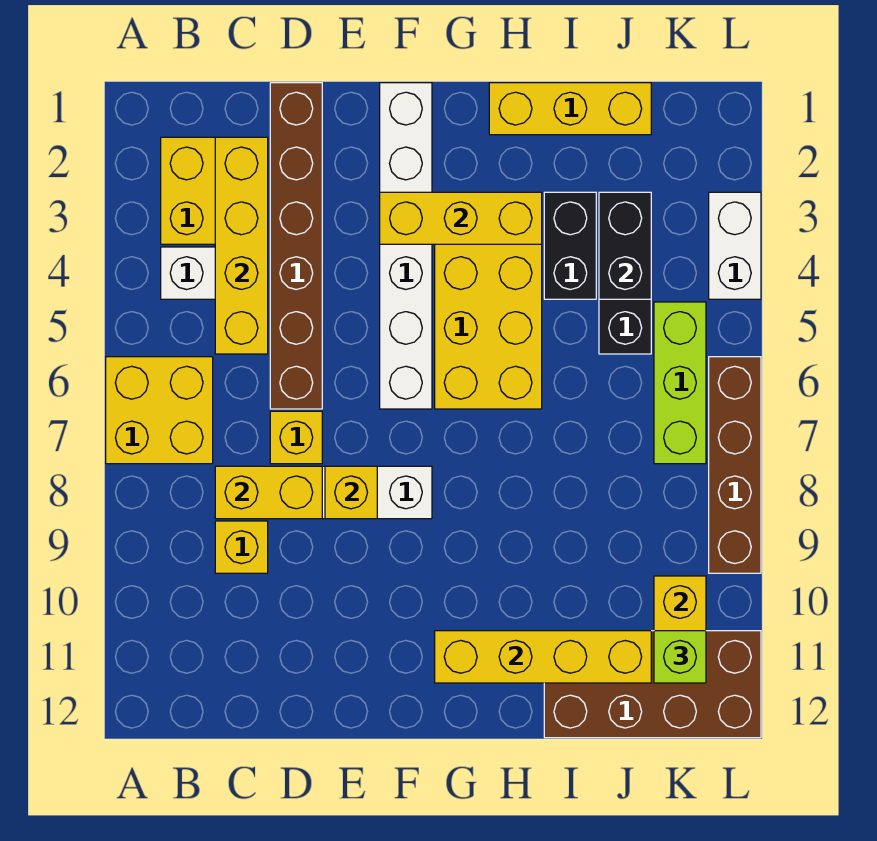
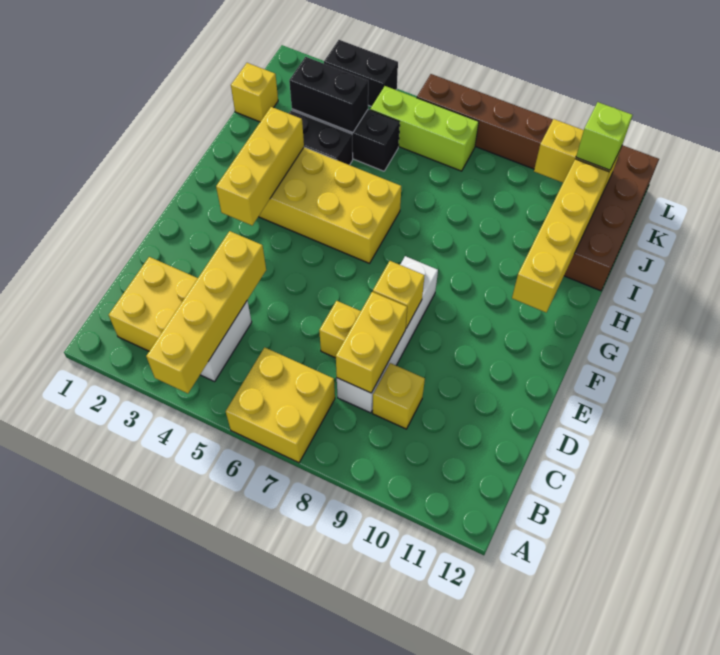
yellow 1x4 brick [215,137,268,354] -> yellow 1x4 brick turned to [146,231,266,393]
brown 1x6 brick [270,83,322,409] -> none
white 1x6 brick [380,83,432,409] -> none
yellow 1x3 brick [489,83,651,135] -> yellow 1x1 brick [231,63,278,122]
white 1x2 brick [709,192,761,299] -> black 1x2 brick [324,40,398,107]

